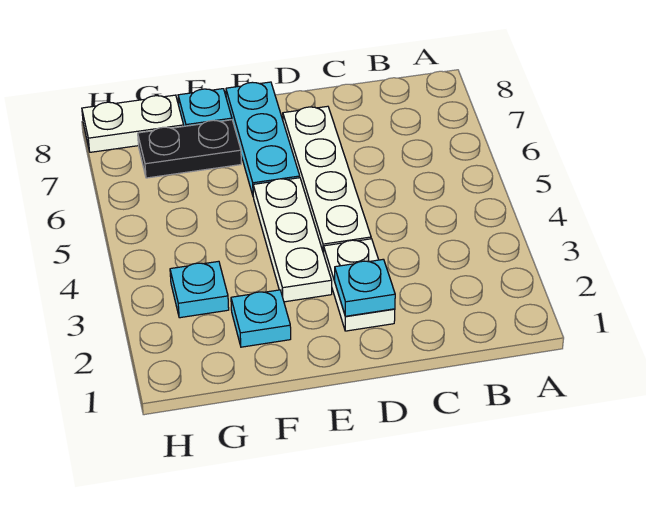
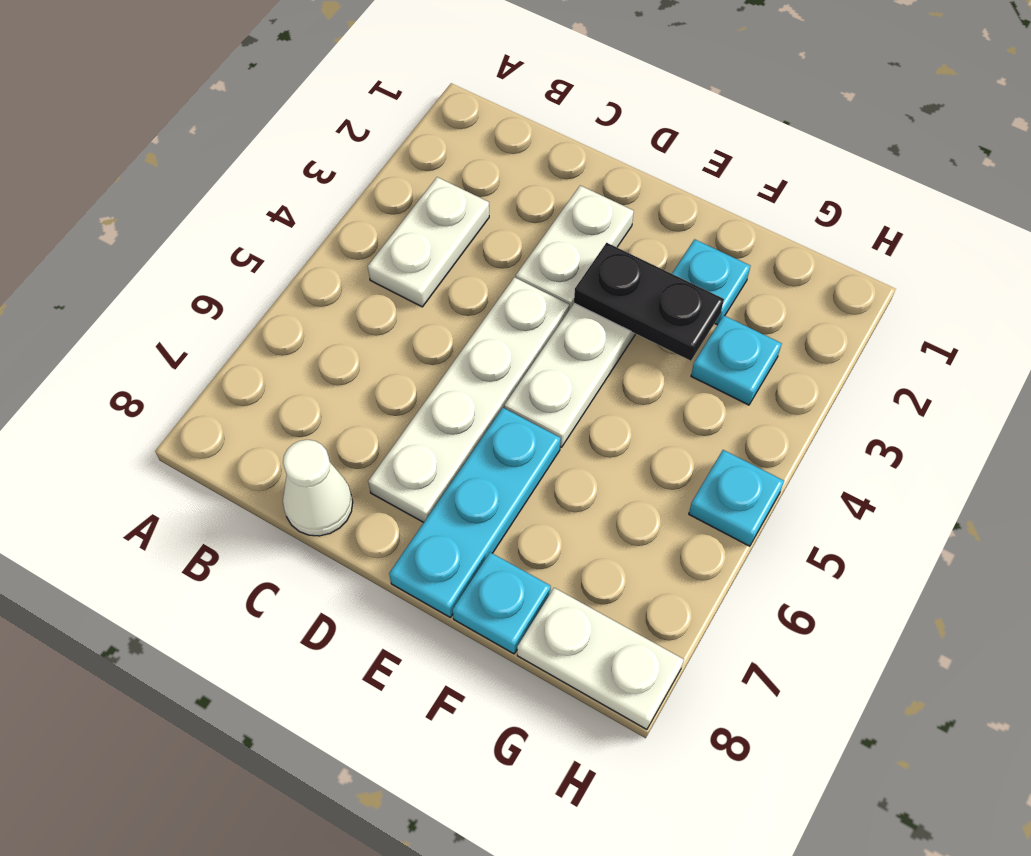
none -> white 1x2 plate [368,177,489,307]
none -> white 1x1 cone [283,440,353,536]
cyan 1x1 plate [335,259,395,316] -> cyan 1x1 plate moved to [689,450,784,546]
black 1x2 plate [138,120,241,178] -> black 1x2 plate moved to [574,243,724,361]

